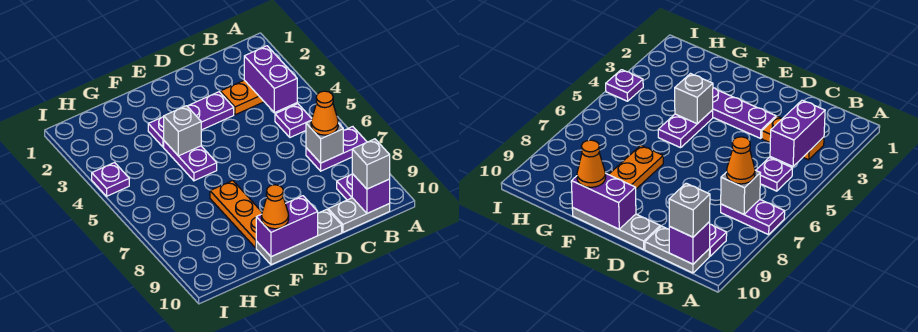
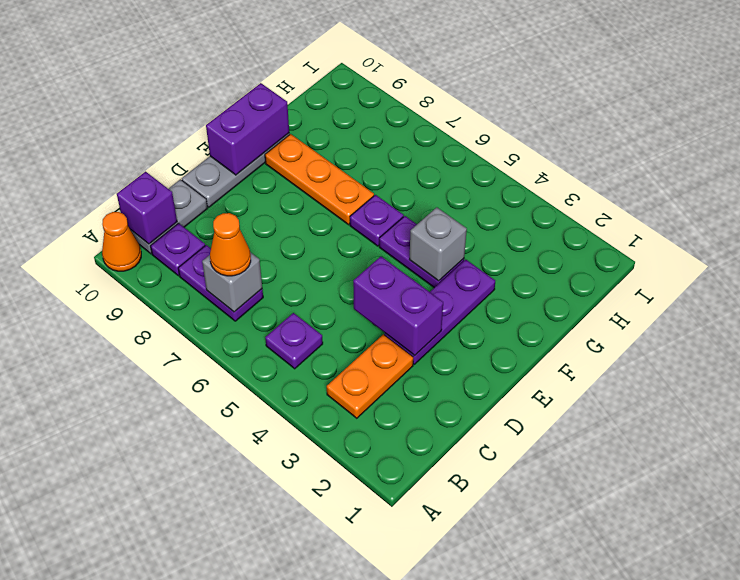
purple 1x2 plate [306,127,367,171] -> purple 1x2 plate turned to [178,245,263,321]
purple 1x2 brick [244,46,297,113] -> purple 1x2 brick moved to [353,257,443,355]
grey 1x1 brick [352,139,390,189] -> none
orange 1x1 cone [261,185,289,229] -> orange 1x1 cone moved to [102,212,141,271]
purple 1x1 plate [92,163,129,196] -> purple 1x1 plate moved to [350,195,404,246]

